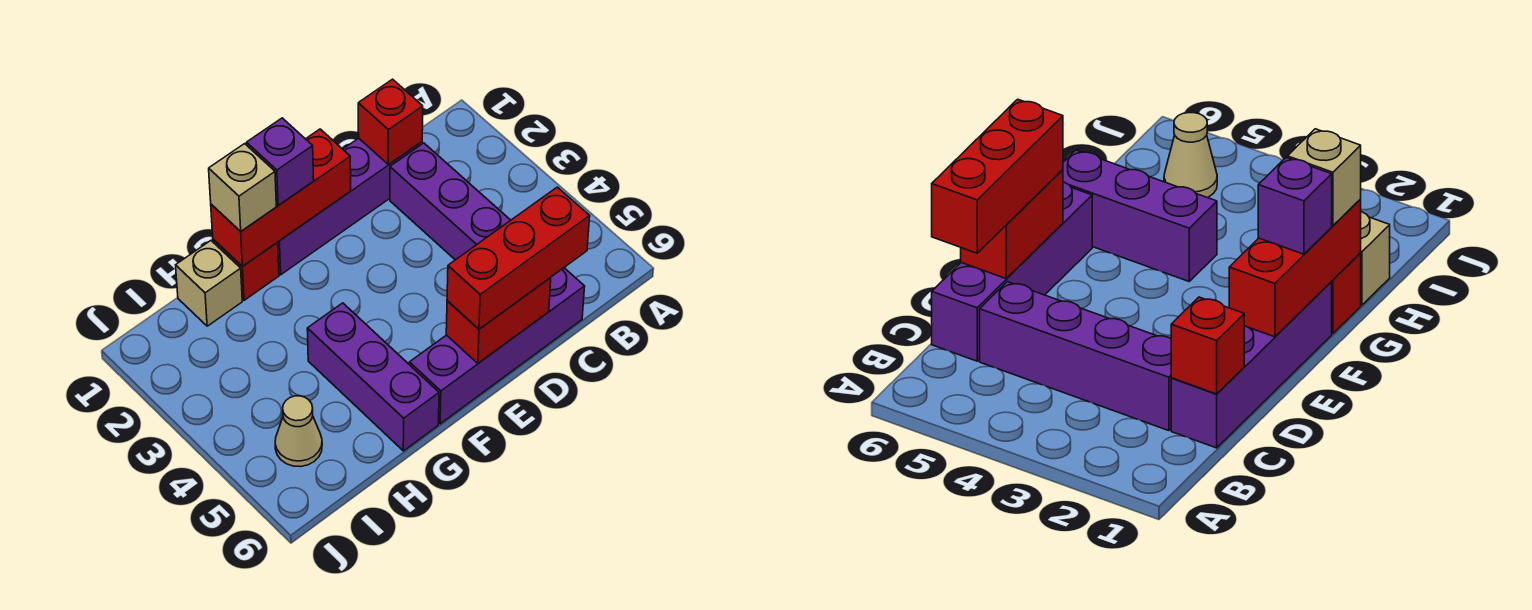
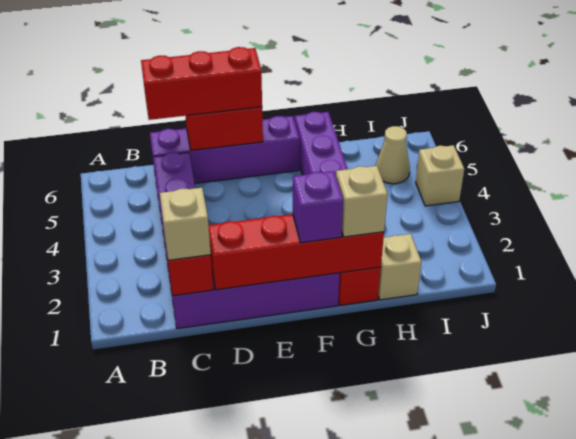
none -> tan 1x1 brick [160,188,211,260]
red 1x3 brick [211,129,351,267] -> red 1x4 brick [208,214,384,290]
none -> tan 1x1 brick [416,145,464,206]

